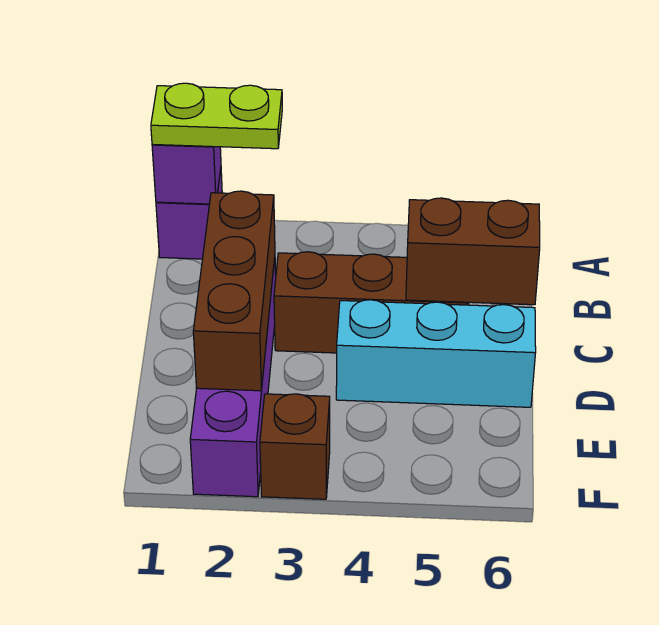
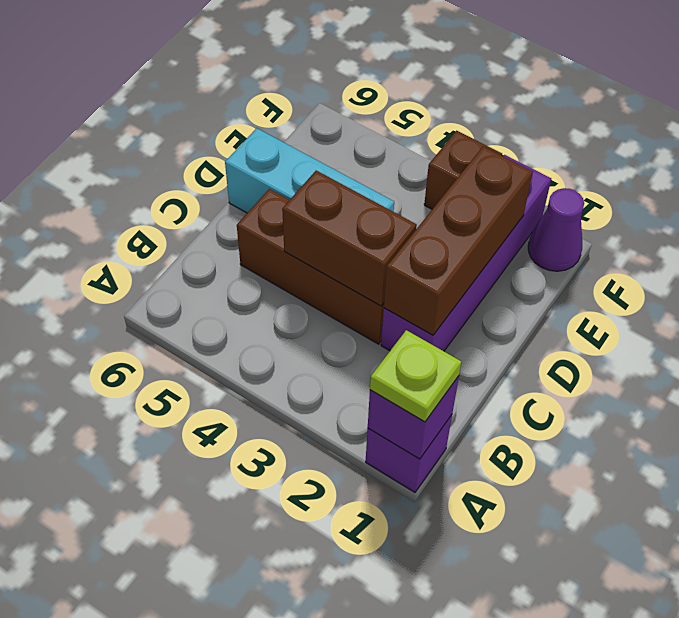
lime 1x2 plate [151,83,282,149] -> lime 1x1 plate [370,330,461,422]
brown 1x2 brick [406,198,540,305] -> brown 1x2 brick moved to [282,171,417,306]
none -> purple 1x1 cone [528,188,584,271]

